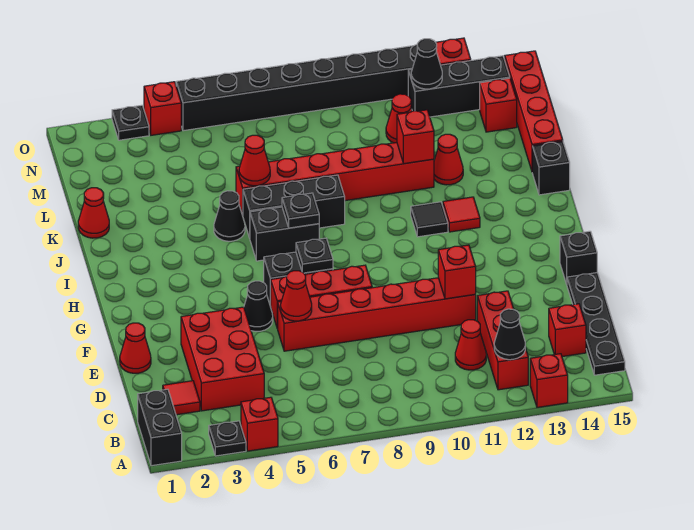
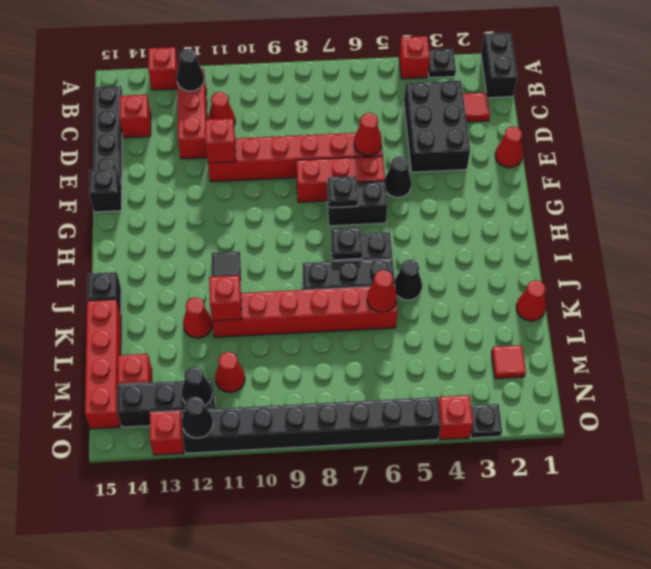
red 2x3 brick [181,307,264,411] -> black 2x3 brick [404,81,470,172]
red 1x1 tile [443,197,480,232] -> red 1x1 tile moved to [492,345,526,379]
none -> black 1x1 cone [182,397,213,438]

